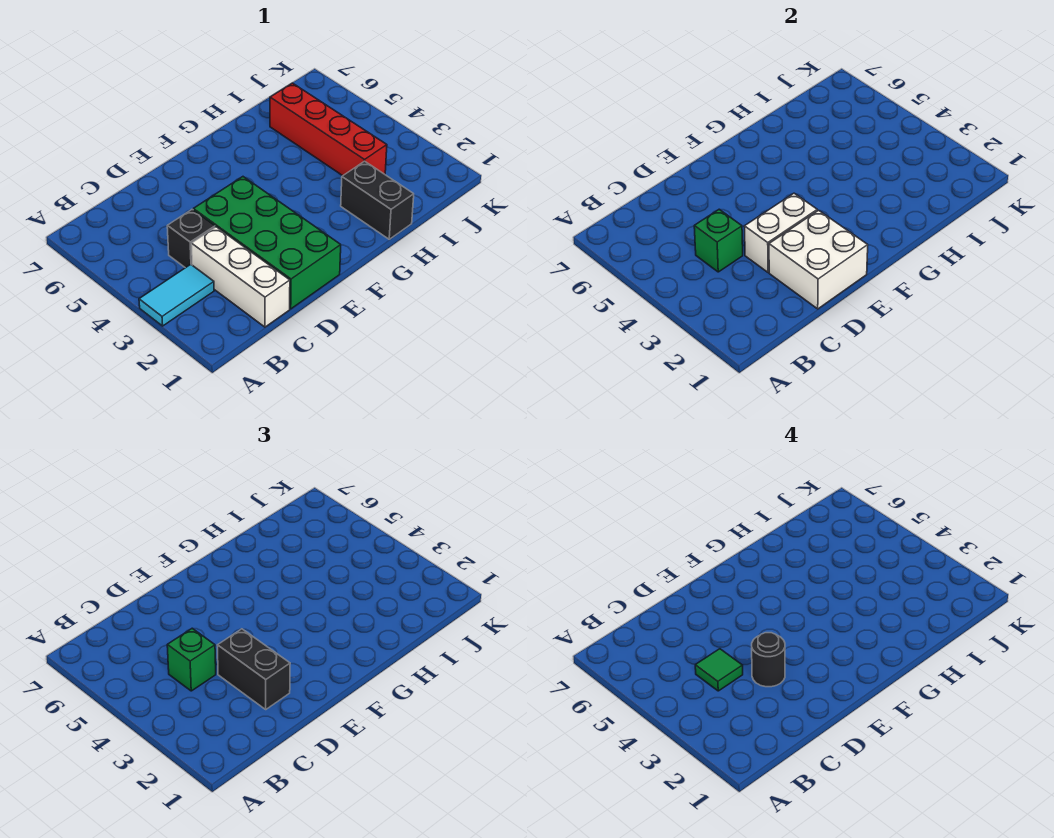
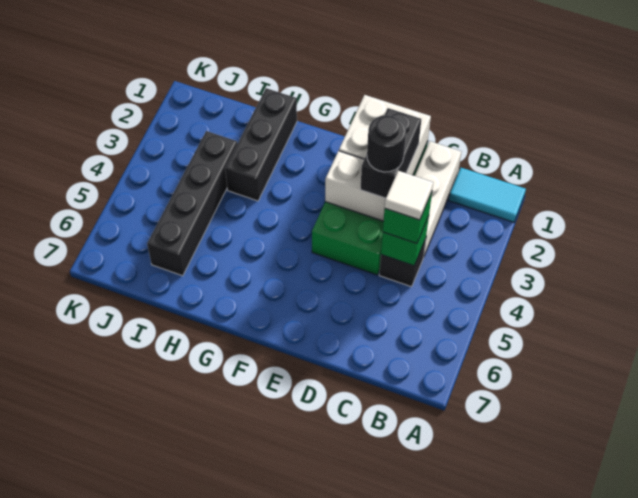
cyan 1x2 tile [139,264,214,326] -> cyan 1x2 tile moved to [449,168,526,222]
green 1x1 tile [695,649,743,691] -> white 1x1 tile [385,171,433,220]
black 1x2 brick [341,161,414,239] -> black 1x3 brick [225,88,297,201]
red 1x4 brick [270,83,387,176] -> black 1x4 brick [147,131,237,276]

